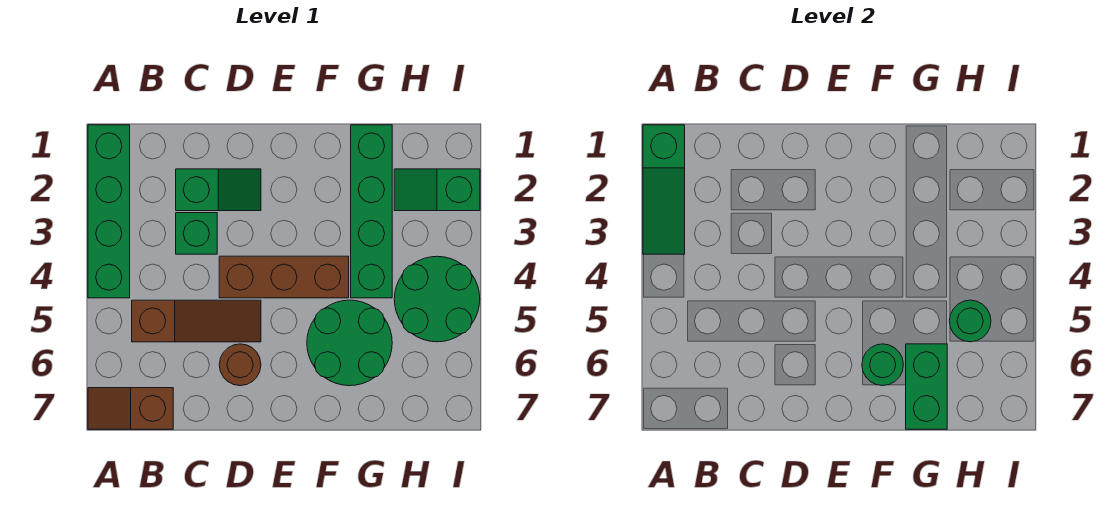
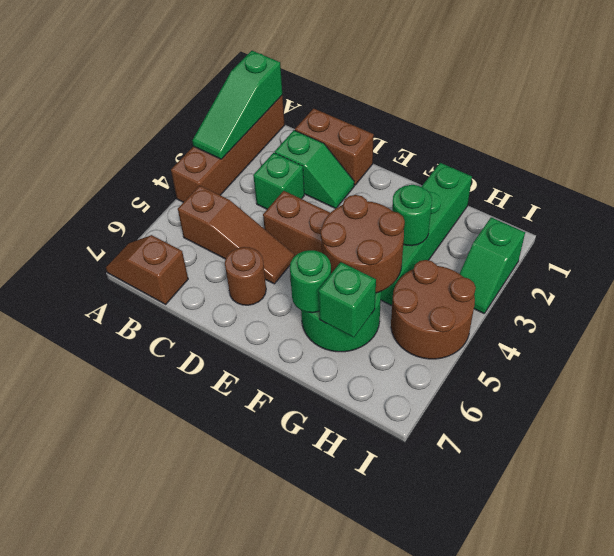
green 1x4 brick [88,125,130,298] -> brown 1x4 brick [171,95,285,202]
none -> brown 1x2 brick [295,108,374,185]
none -> brown 2x2 round brick [321,195,405,293]
green 1x2 brick [906,344,947,429] -> green 1x1 brick [318,262,376,337]
green 1x2 slope [394,169,480,211] -> green 1x2 slope turned to [460,217,525,313]
green 2x2 round brick [394,256,480,342] -> brown 2x2 round brick [391,260,476,359]
green 1x1 round brick [949,300,991,342] -> green 1x1 round brick moved to [392,185,432,246]

